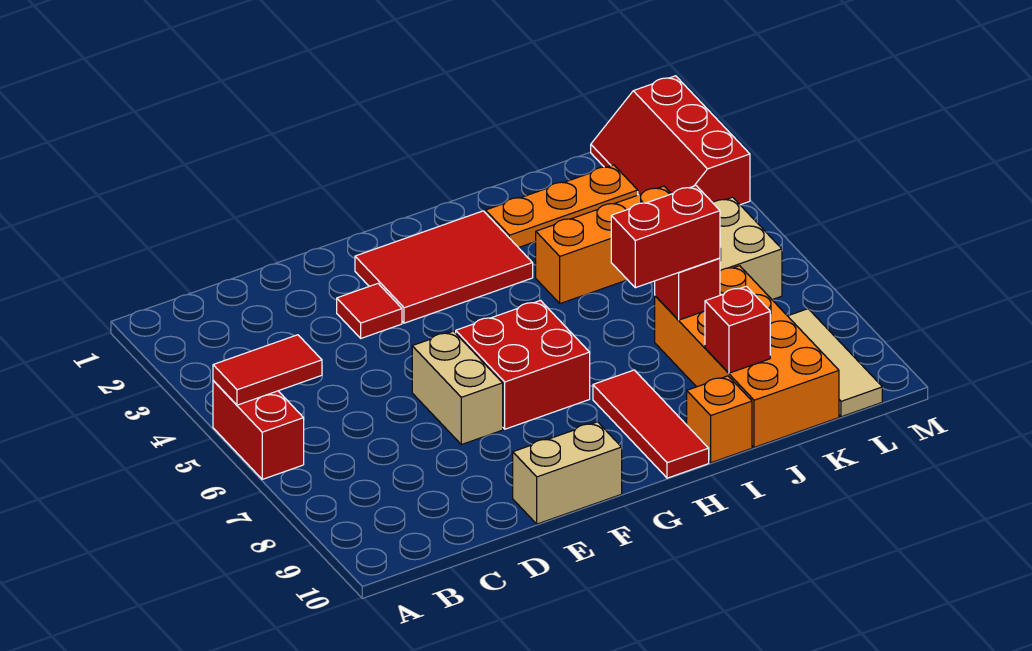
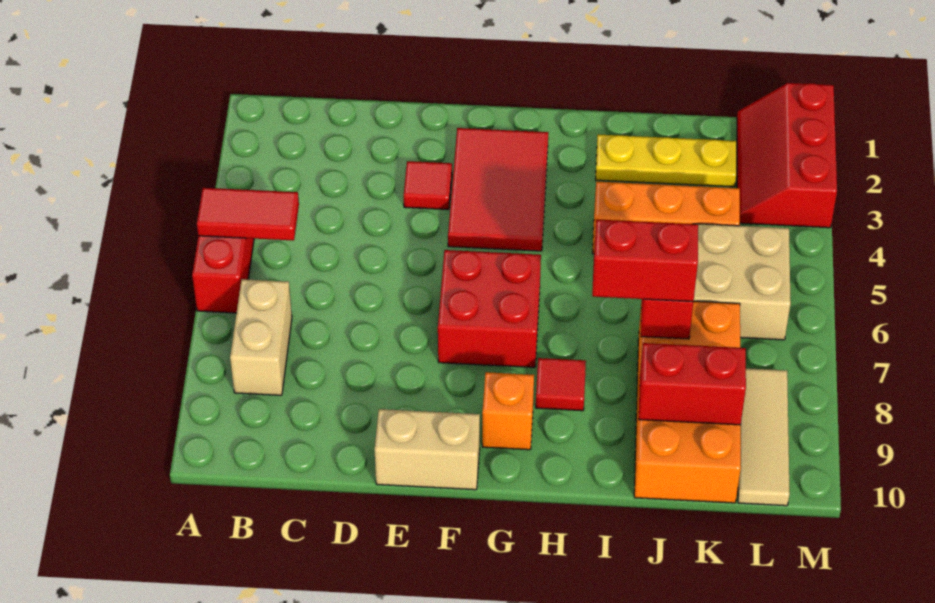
tan 1x2 brick [412,331,503,445] -> tan 1x2 brick moved to [230,279,292,395]
red 2x3 tile [355,211,533,323] -> red 2x3 tile turned to [448,128,548,251]
red 1x3 tile [593,370,709,478] -> red 1x1 tile [536,358,586,411]
orange 1x3 plate [486,165,638,248] -> yellow 1x3 plate [595,134,736,187]
orange 1x1 brick [687,376,752,463] -> orange 1x1 brick moved to [482,372,534,450]
red 1x1 brick [705,286,770,373] -> red 1x2 brick [639,343,746,425]

